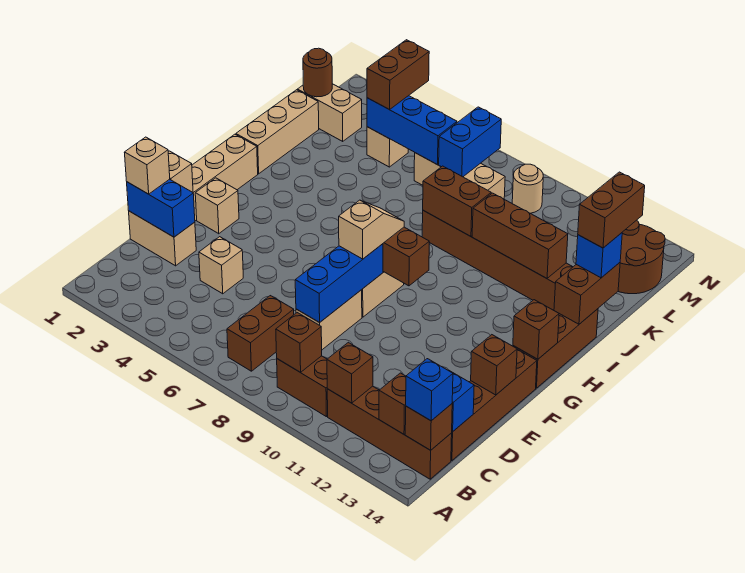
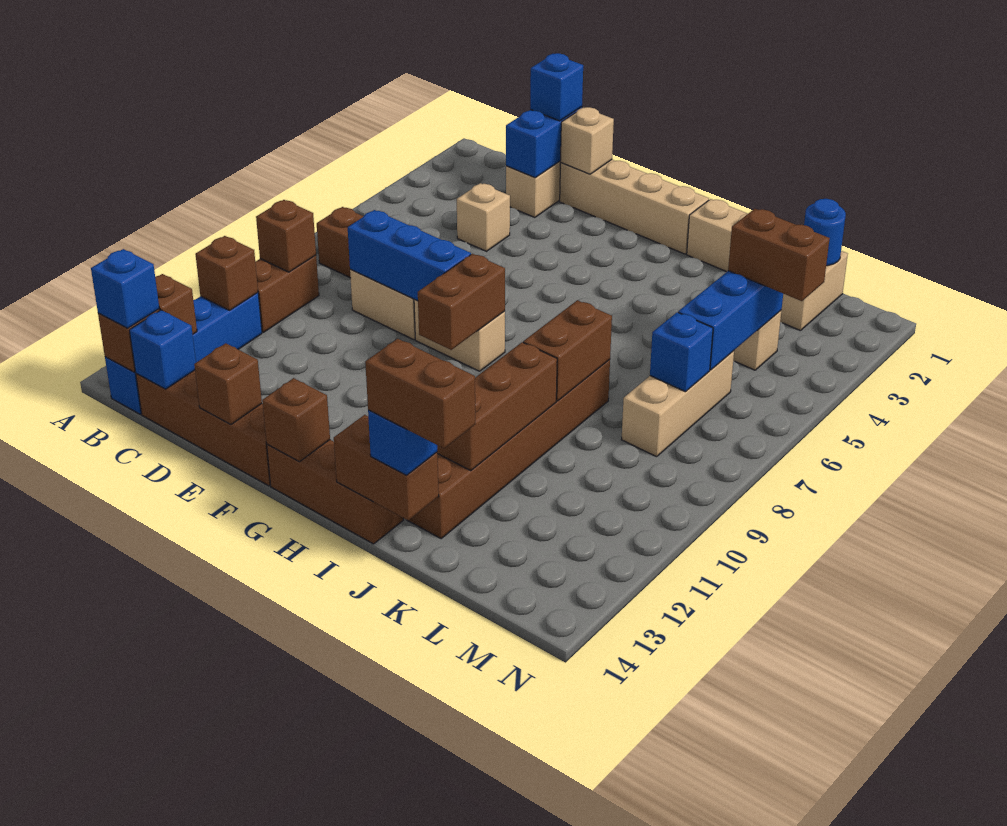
brown 1x4 brick [327,386,452,479] -> blue 1x4 brick [105,293,262,414]
tan 1x1 brick [124,137,170,194] -> blue 1x1 brick [530,53,583,121]
tan 1x1 brick [195,178,239,234] -> none
tan 1x2 slope [339,200,404,259] -> none
brown 1x1 round brick [303,48,332,97] -> blue 1x1 round brick [804,199,846,266]
blue 1x2 brick [439,107,501,177] -> blue 1x1 brick [650,312,713,392]
brown 2x2 round brick [618,220,665,294] -> none
tan 1x1 round brick [512,164,543,213] -> none

